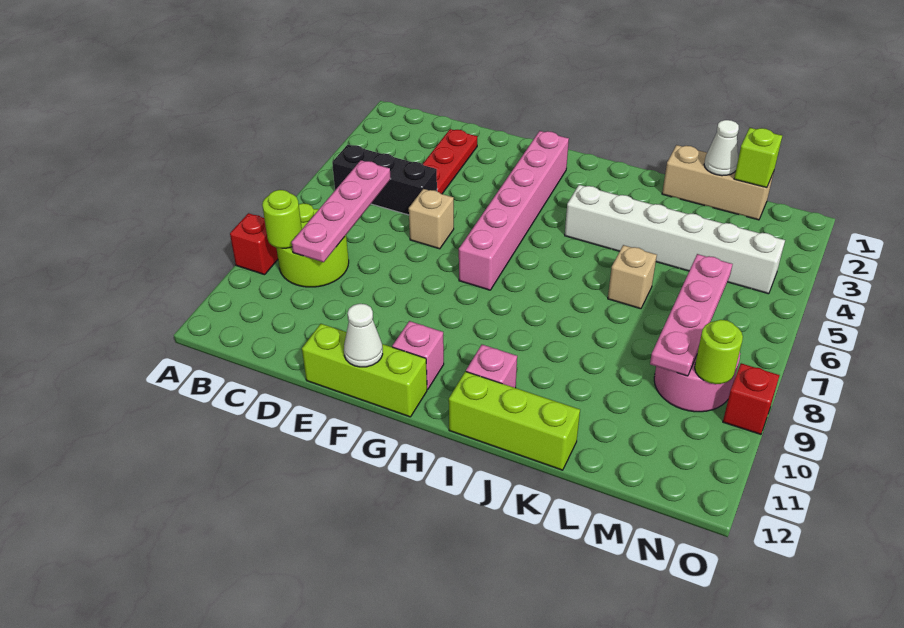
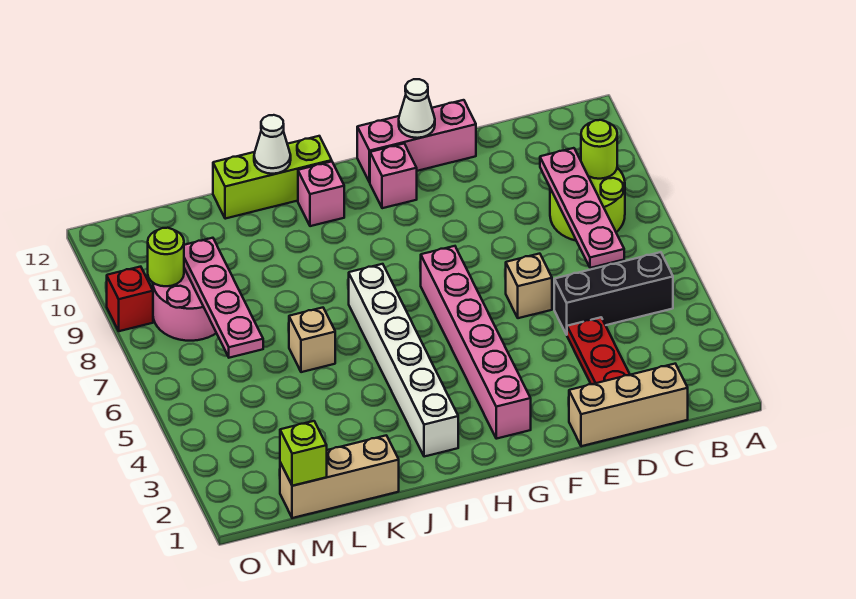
red 1x1 brick [230,213,278,275] -> none
none -> tan 1x3 brick [569,364,688,446]
lime 1x3 brick [302,324,427,417] -> pink 1x3 brick [357,100,476,182]
white 1x6 brick [565,185,785,294] -> white 1x6 brick turned to [349,264,458,457]
white 1x1 cone [704,120,739,176] -> white 1x1 cone moved to [254,115,291,174]

